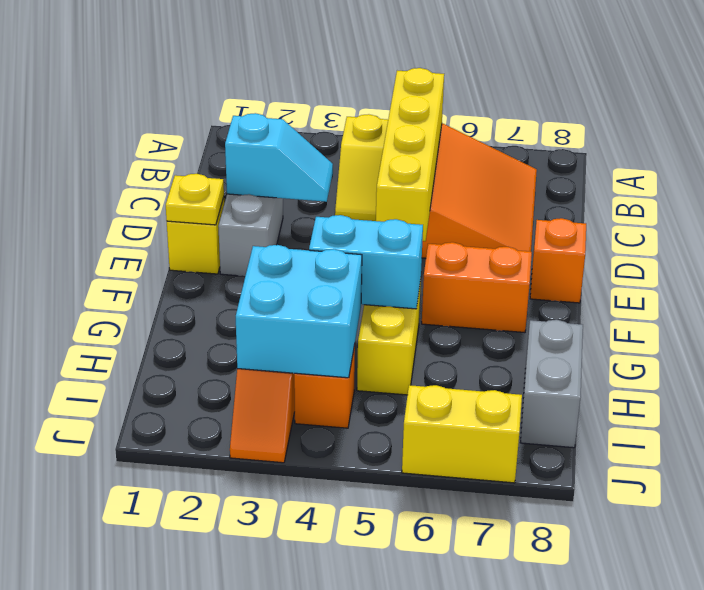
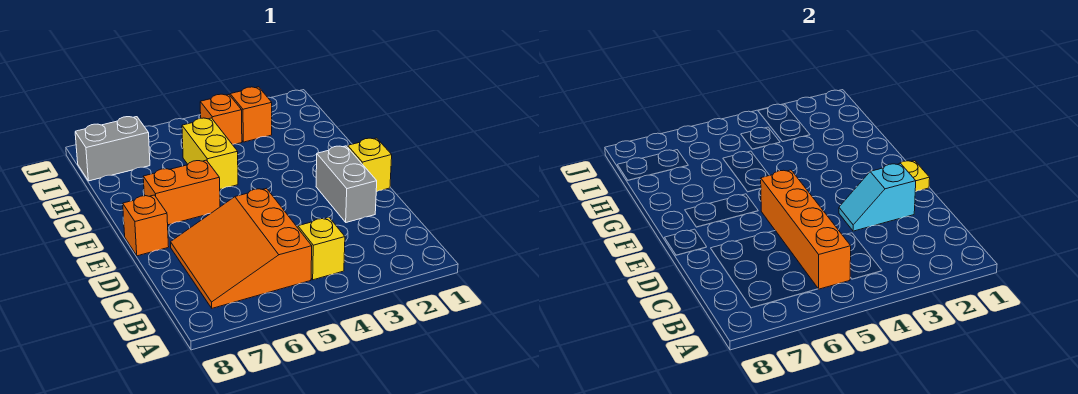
yellow 1x4 brick [376,68,444,241] -> orange 1x4 brick [761,170,851,289]
cyan 1x2 brick [309,215,423,309] -> none
cyan 2x2 brick [236,245,362,378] -> none
grey 1x2 brick [520,320,583,448] -> grey 1x2 brick turned to [75,117,150,181]
yellow 1x2 brick [402,385,522,483] -> none

